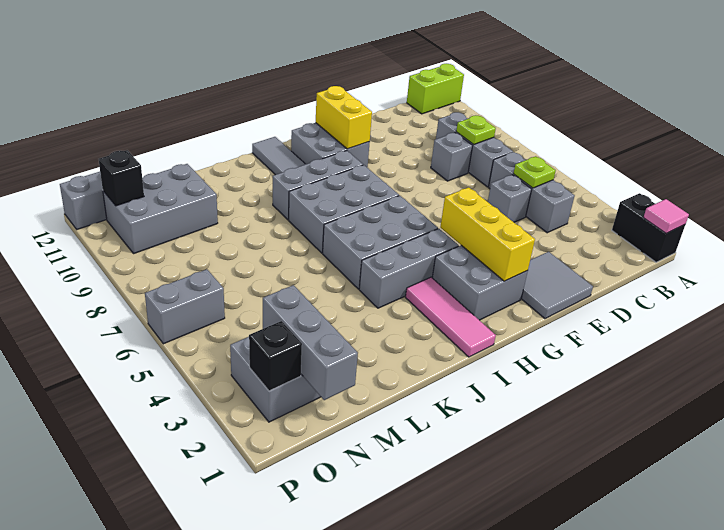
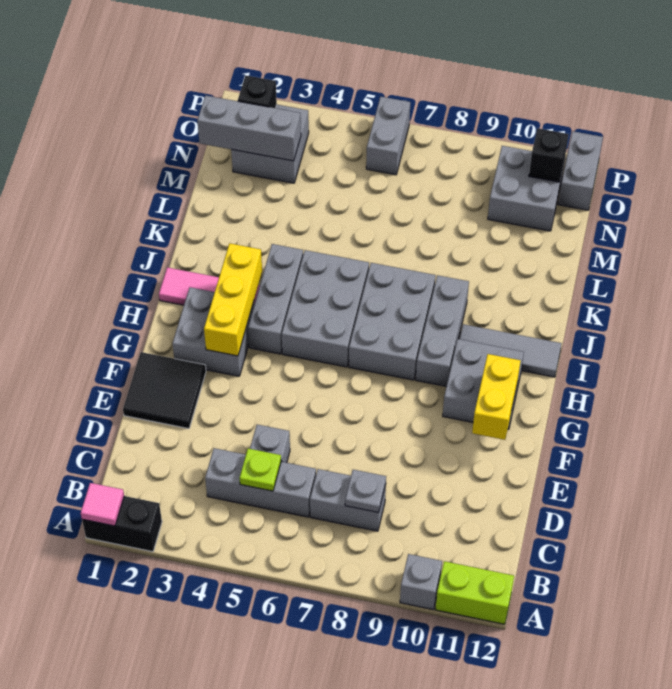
lime 1x2 brick [407,64,464,114] -> lime 1x2 brick turned to [435,561,514,624]
grey 1x3 brick [436,112,513,187] -> grey 1x2 brick [310,469,386,531]
lime 1x1 plate [456,115,496,145] -> grey 1x1 plate [345,470,386,512]
grey 1x1 brick [431,133,472,181] -> grey 1x1 brick moved to [400,554,442,610]
grey 2x2 tile [521,252,593,319] -> black 2x2 tile [123,352,206,429]
yellow 1x3 brick [440,187,535,281] -> yellow 1x3 brick turned to [204,243,262,356]
yellow 1x2 brick [316,86,372,149] -> yellow 1x2 brick turned to [472,354,521,440]
grey 2x3 brick [103,164,218,253] -> grey 2x2 brick [488,146,565,231]

